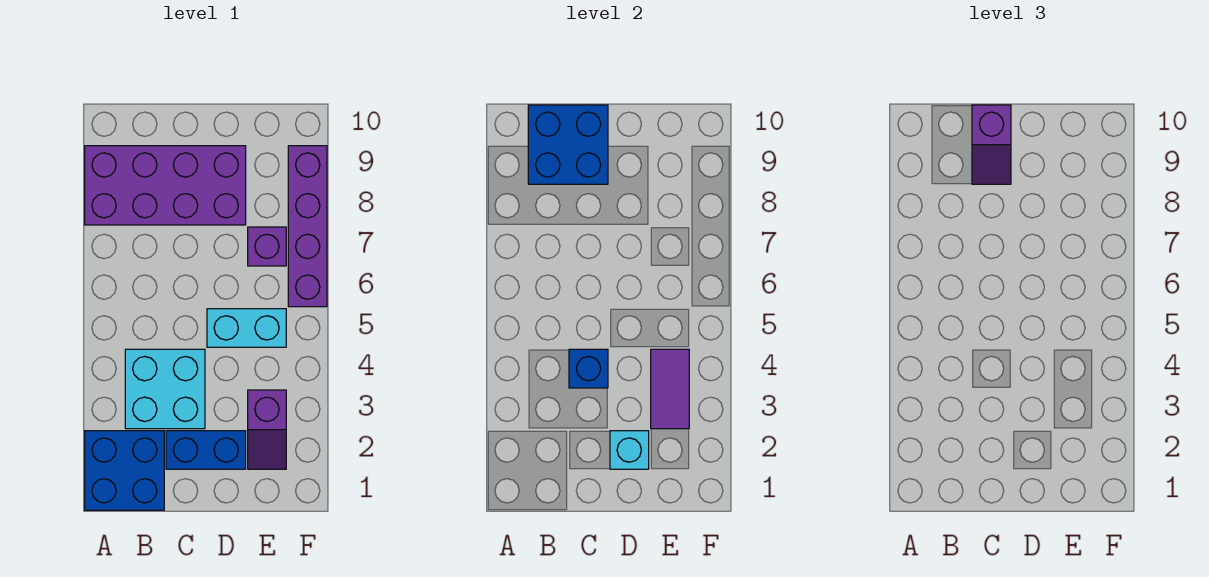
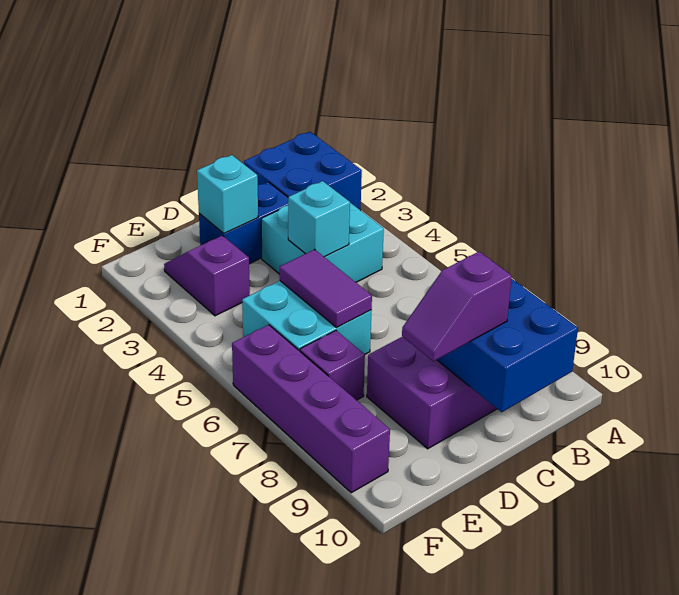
blue 1x1 brick [569,349,608,388] -> cyan 1x1 brick [288,181,350,257]
purple 1x2 slope [972,105,1011,184] -> purple 1x2 slope turned to [402,252,512,361]
cyan 1x2 brick [207,309,286,347] -> cyan 2x2 brick [242,281,372,354]
purple 1x2 tile [651,349,689,429] -> purple 1x2 tile moved to [280,250,372,327]

